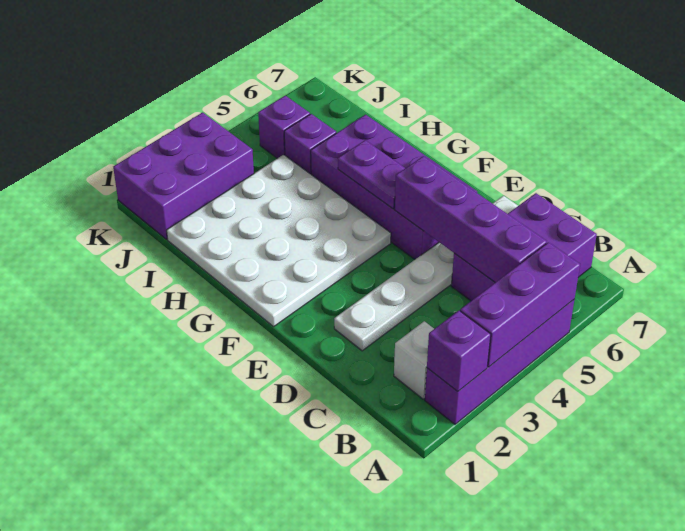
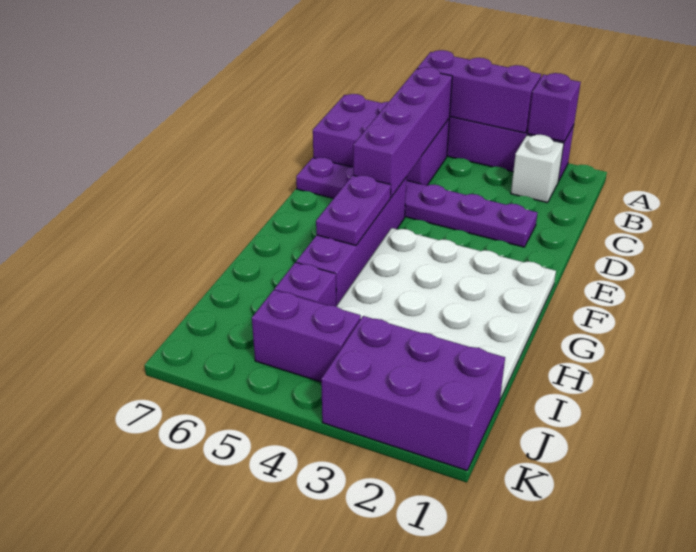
white 1x6 plate [334,196,518,351] -> purple 1x6 plate [296,157,537,247]
purple 2x4 brick [311,115,477,259] -> purple 1x4 brick [296,178,406,306]
purple 1x1 brick [258,96,310,158] -> purple 1x2 brick [252,290,361,382]

